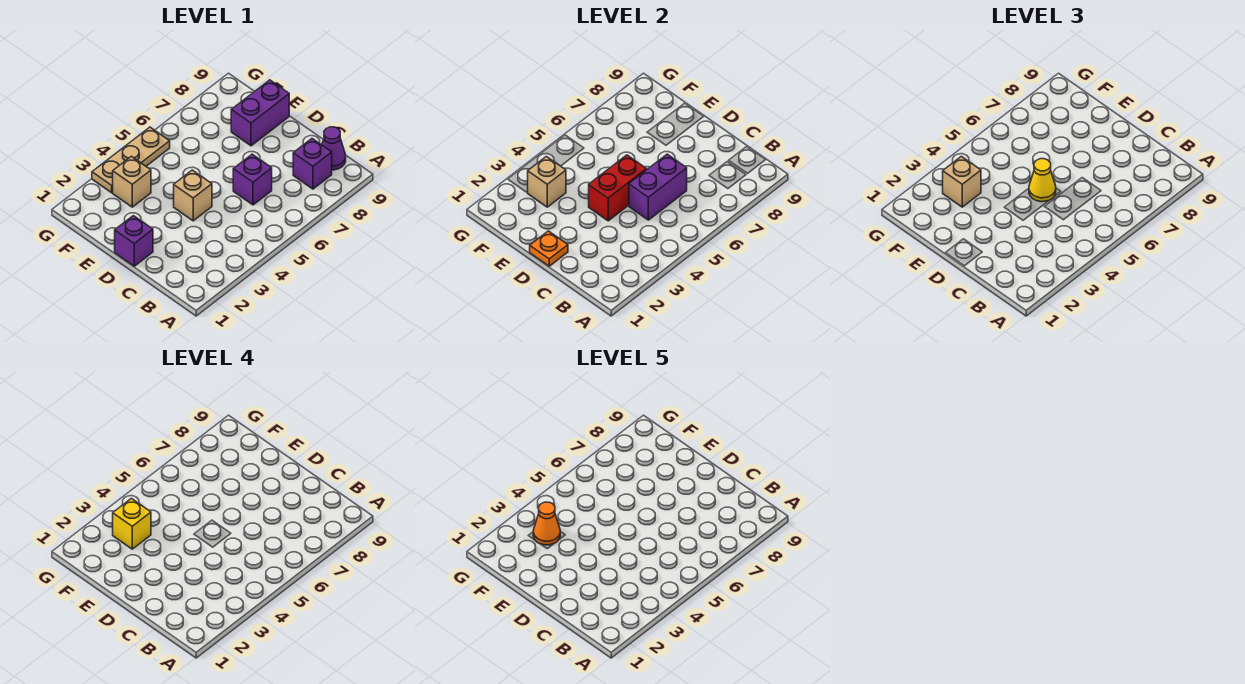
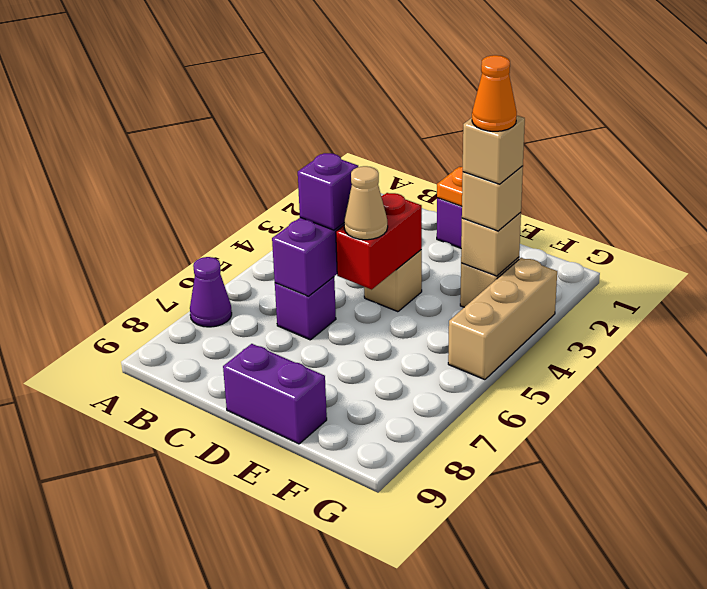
purple 1x1 brick [293,139,332,189] -> purple 1x1 brick moved to [298,153,358,230]
purple 1x1 cone [322,127,346,170] -> purple 1x1 cone moved to [190,257,232,327]
yellow 1x1 cone [1029,159,1056,202] -> tan 1x1 cone [344,166,388,240]
purple 1x2 brick [231,80,289,146] -> purple 1x2 brick turned to [223,344,327,444]
yellow 1x1 brick [113,498,151,549] -> tan 1x1 brick [463,116,525,184]
tan 1x3 plate [92,127,170,193] -> tan 1x3 brick [448,258,557,380]

